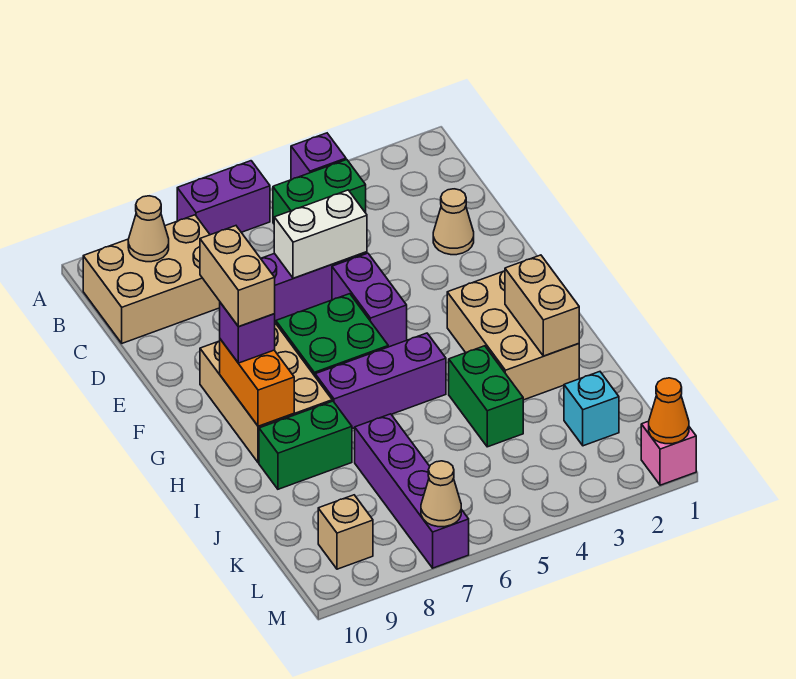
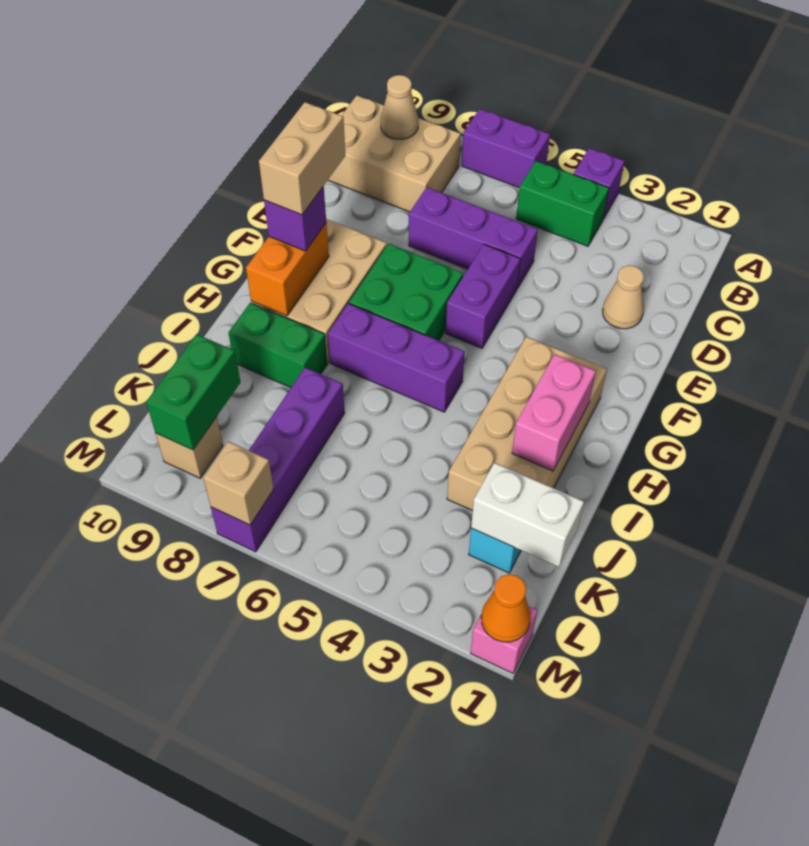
white 1x2 brick [274,190,367,278] -> white 1x2 brick moved to [471,463,584,567]
tan 2x3 brick [447,271,579,400] -> tan 2x4 brick [447,337,607,511]
tan 1x2 brick [505,255,579,356] -> pink 1x2 brick [512,354,596,471]
green 1x2 brick [449,346,523,447] -> green 1x2 brick moved to [146,334,241,450]
tan 1x1 cone [421,461,461,527] -> tan 1x1 brick [203,441,274,525]

